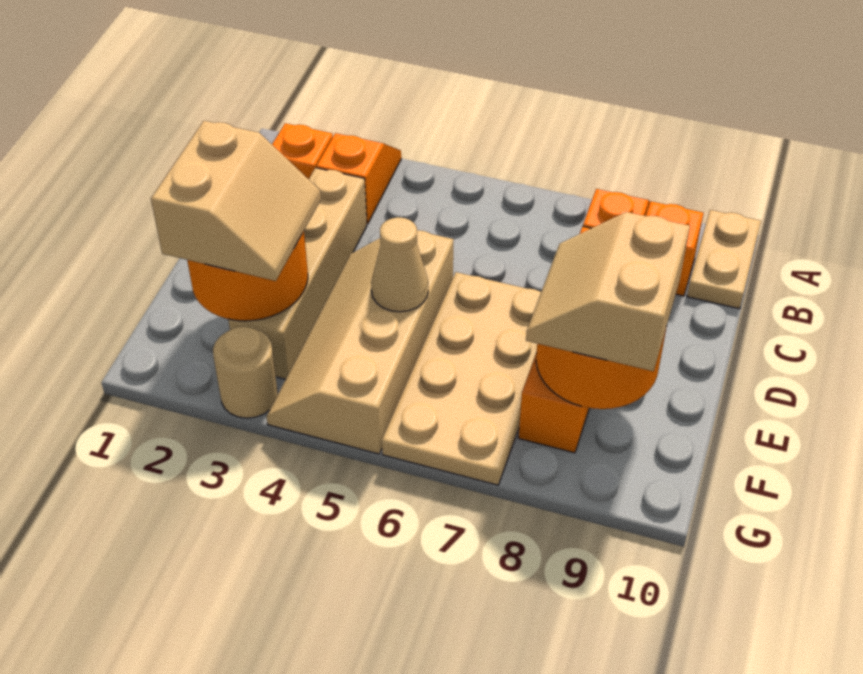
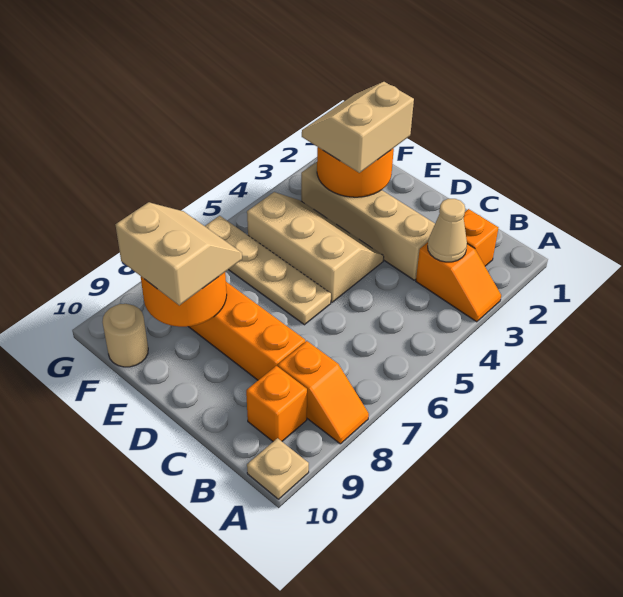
tan 1x2 plate [687,210,761,309] -> tan 1x1 plate [247,438,309,499]
tan 2x4 slope [266,230,454,454] -> tan 2x3 slope [247,192,384,302]
tan 2x4 plate [382,272,541,485] -> tan 1x4 plate [205,216,331,325]
tan 2x2 slope [151,121,321,281] -> tan 2x2 slope turned to [302,82,414,173]
tan 1x1 cone [371,217,428,312] -> tan 1x1 cone moved to [428,199,467,262]
tan 1x1 round brick [213,327,278,418] -> tan 1x1 round brick moved to [103,304,148,367]

